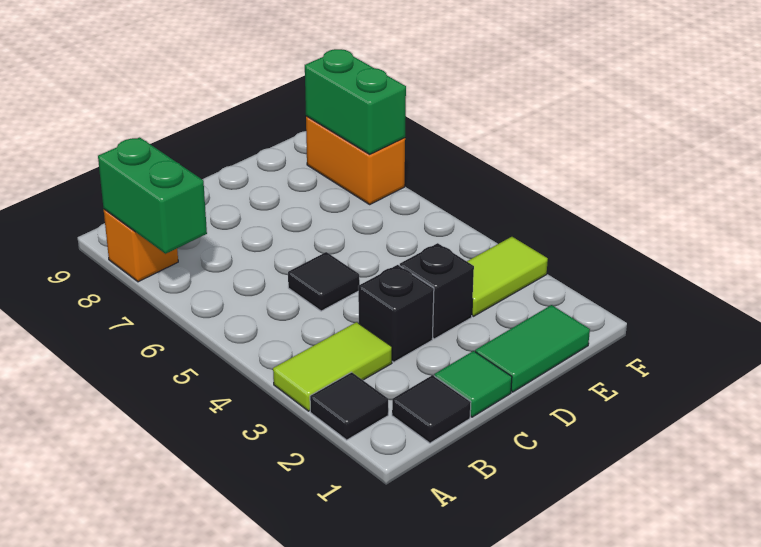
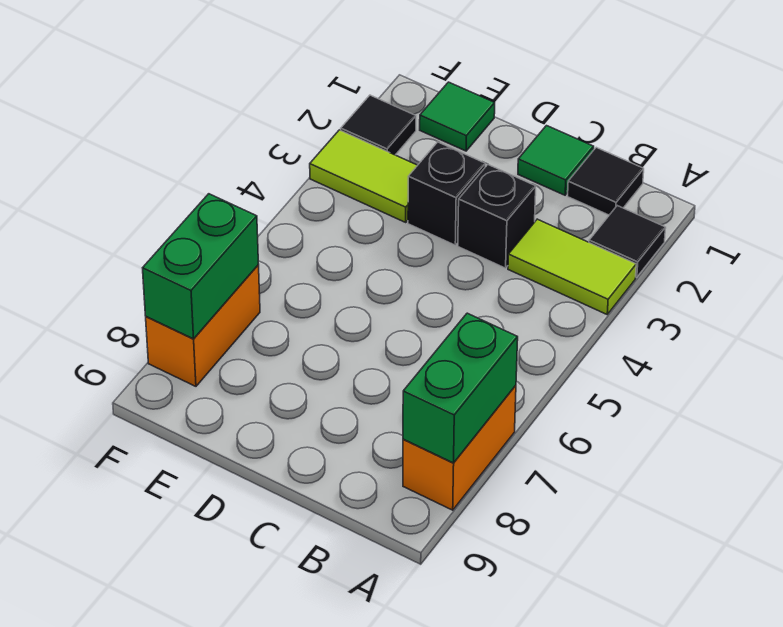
orange 1x1 brick [104,209,178,282] -> orange 1x2 brick [403,385,516,510]
black 1x1 tile [288,252,360,311] -> black 1x1 tile moved to [341,95,416,155]
green 1x2 tile [475,305,590,392] -> green 1x1 tile [420,82,495,151]

